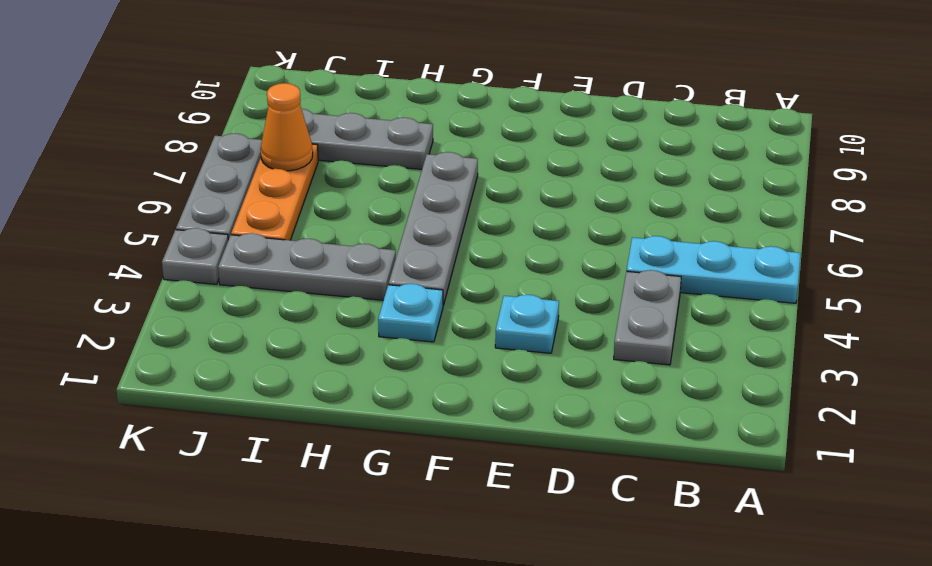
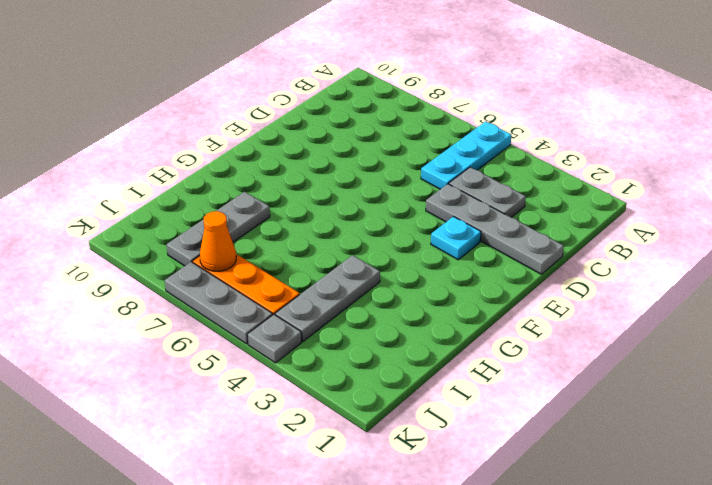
cyan 1x1 plate [378,284,443,342] -> none
grey 1x4 plate [389,152,478,306] -> grey 1x4 plate moved to [426,184,564,274]

